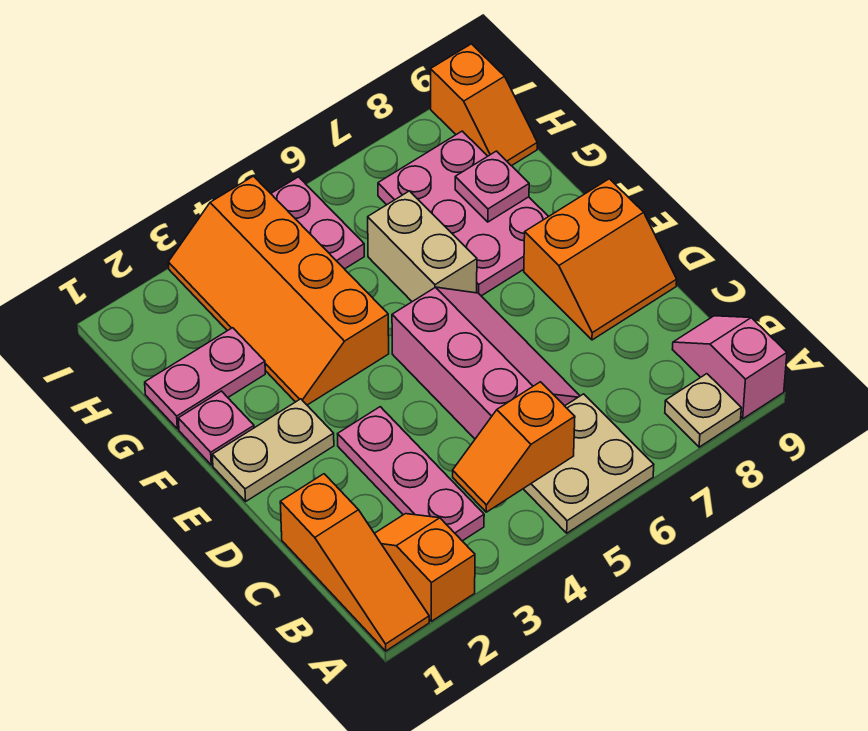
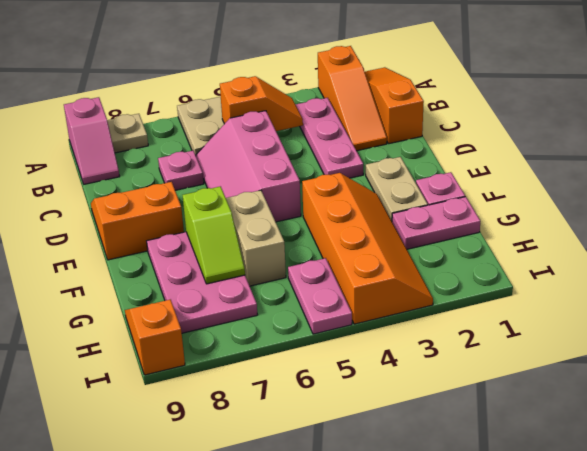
orange 1x2 slope [374,514,475,621] -> orange 1x3 slope [318,46,387,151]
tan 1x2 plate [212,399,334,501] -> tan 1x2 plate turned to [366,157,428,221]
none -> lime 1x2 slope [183,186,245,284]
pink 1x1 plate [455,151,529,222] -> pink 1x1 plate moved to [158,151,204,190]

